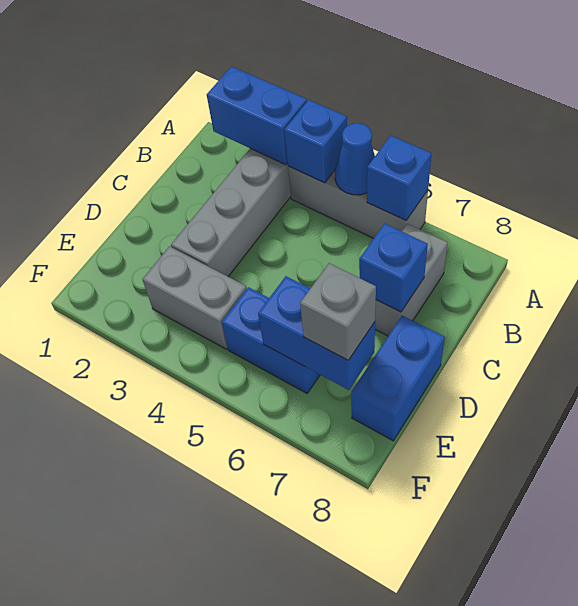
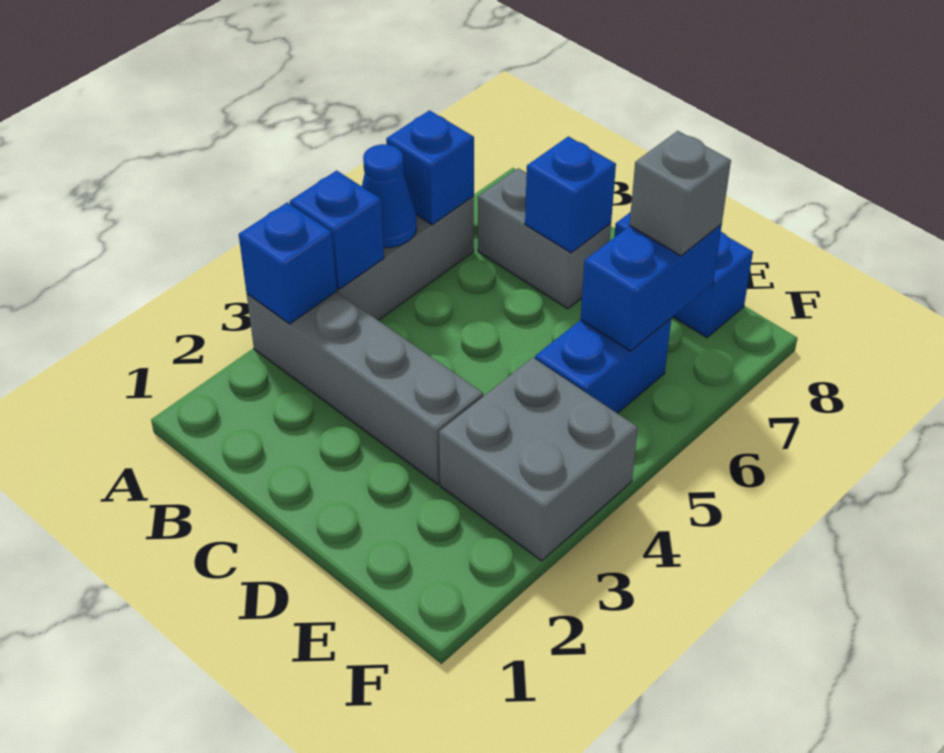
blue 1x2 brick [207,67,307,165] -> blue 1x1 brick [239,202,337,324]
grey 1x2 brick [142,246,247,349] -> grey 2x2 brick [439,358,638,561]

